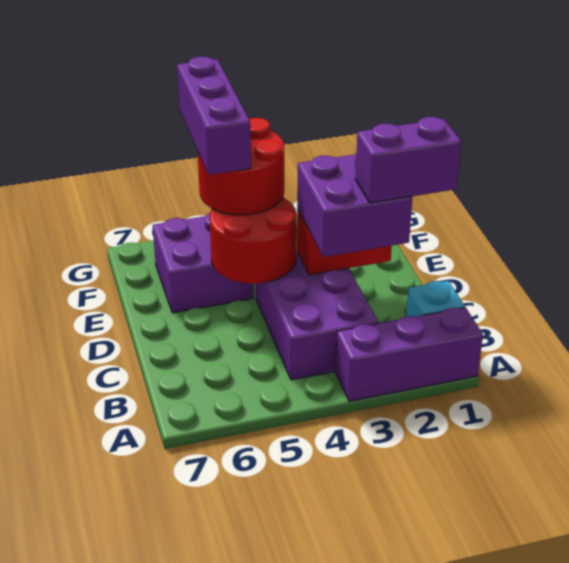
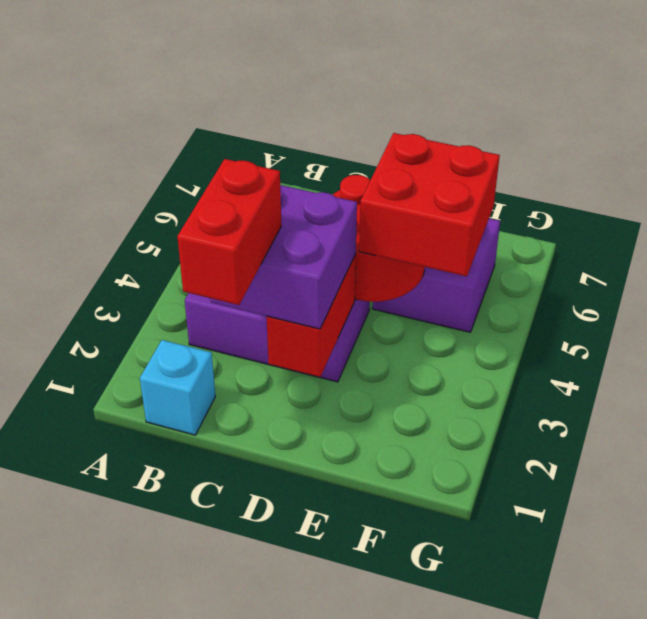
purple 1x3 brick [335,307,483,401] -> none
purple 1x2 brick [355,117,461,203] -> red 1x2 brick [177,159,281,305]
red 2x2 round brick [198,118,284,215] -> red 2x2 brick [359,133,500,276]
purple 1x3 brick [177,56,251,175] -> none

